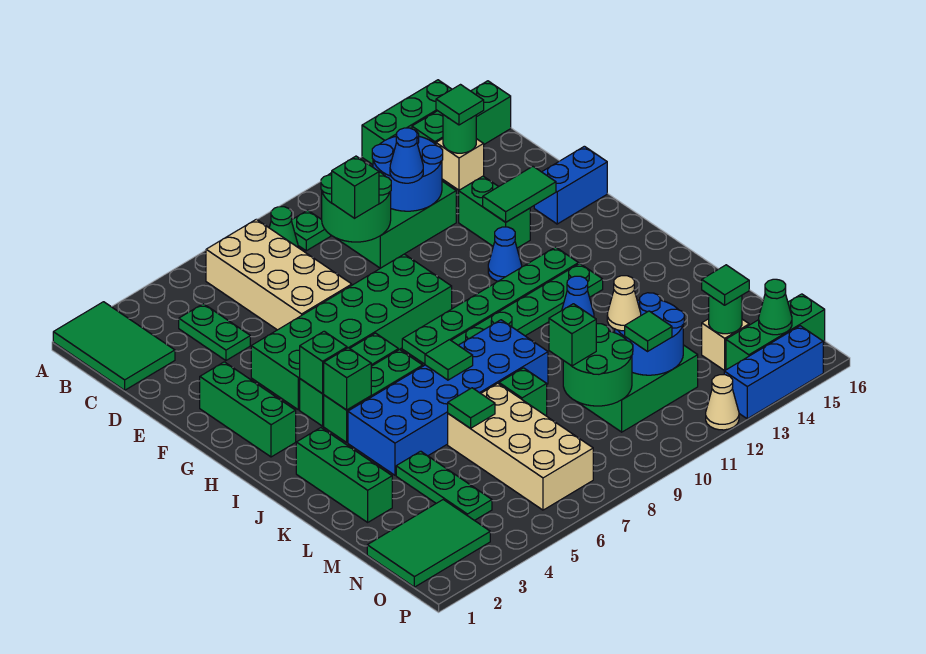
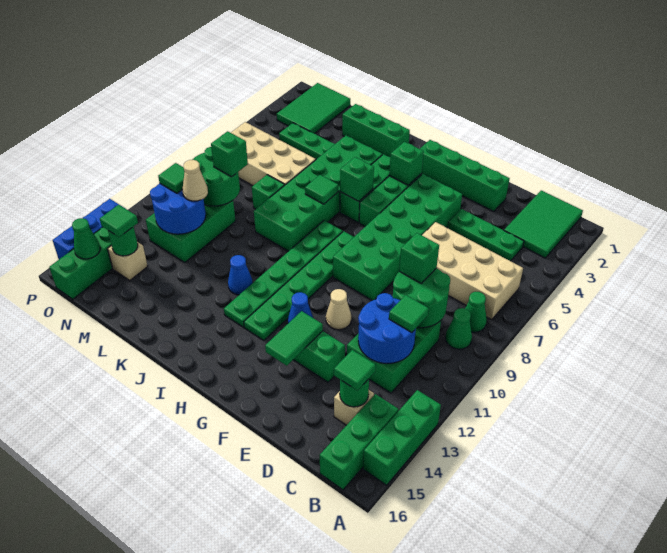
green 2x3 tile [53,302,175,390] -> green 2x3 tile turned to [504,190,583,258]
green 1x1 plate [291,210,331,251] -> green 1x1 cone [445,308,472,349]
green 1x2 plate [179,304,250,360] -> green 1x3 plate [448,209,524,261]
blue 1x1 cone [390,128,423,183] -> none
green 1x3 brick [200,362,296,457] -> green 1x4 brick [420,140,510,211]
blue 1x2 brick [534,146,607,224] -> none
green 1x1 brick [323,348,371,410] -> green 1x1 brick moved to [340,157,374,201]
blue 2x6 brick [348,320,548,475] -> green 2x6 brick [254,136,382,251]
green 1x1 tile [448,388,495,428] -> green 1x1 tile moved to [389,295,429,332]
tan 1x1 cone [706,375,739,430] -> tan 1x1 cone moved to [326,289,351,330]

